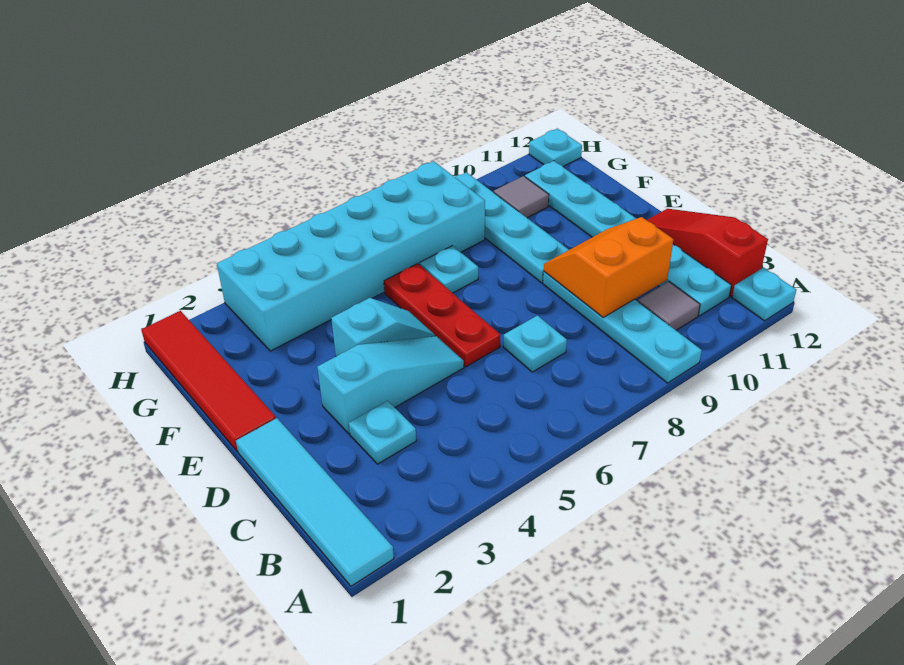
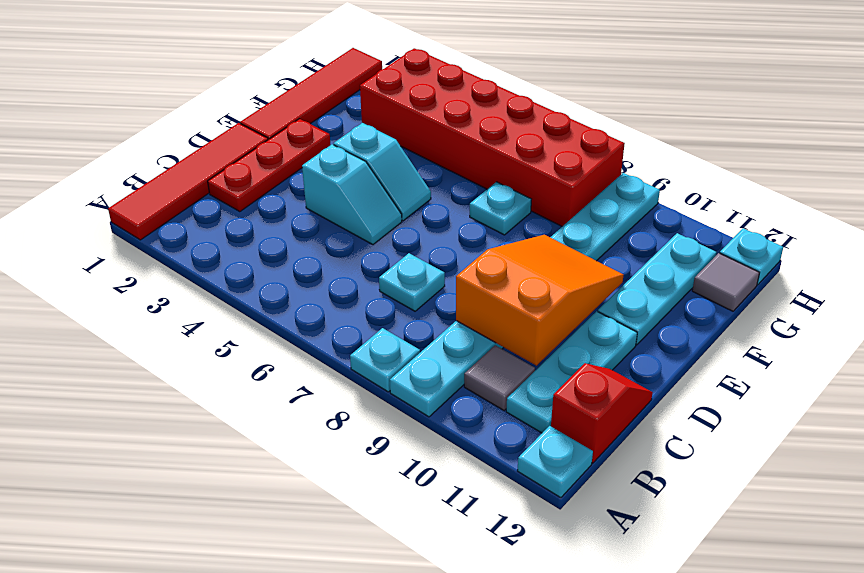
cyan 1x4 tile [236,418,394,586] -> red 1x4 tile [108,123,268,240]
red 1x3 slope [647,209,768,297] -> red 1x2 slope [551,363,653,463]
cyan 1x1 plate [349,401,416,464] -> cyan 1x1 plate moved to [350,328,420,392]
orange 2x2 slope [544,217,674,318] -> orange 2x3 slope [456,235,623,366]
cyan 1x3 slope [317,336,464,434] -> cyan 1x2 slope [302,144,402,245]
red 1x3 plate [384,264,500,367] -> red 1x3 plate moved to [208,119,330,212]
cyan 2x6 brick [217,161,485,351] -> red 2x6 brick [360,48,625,226]
grey 1x1 tile [494,176,549,218] -> grey 1x1 tile moved to [692,253,759,311]

